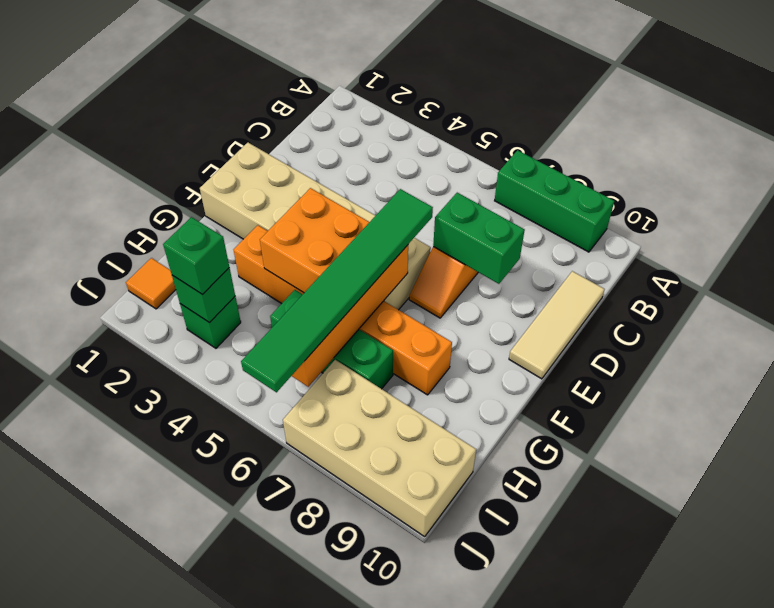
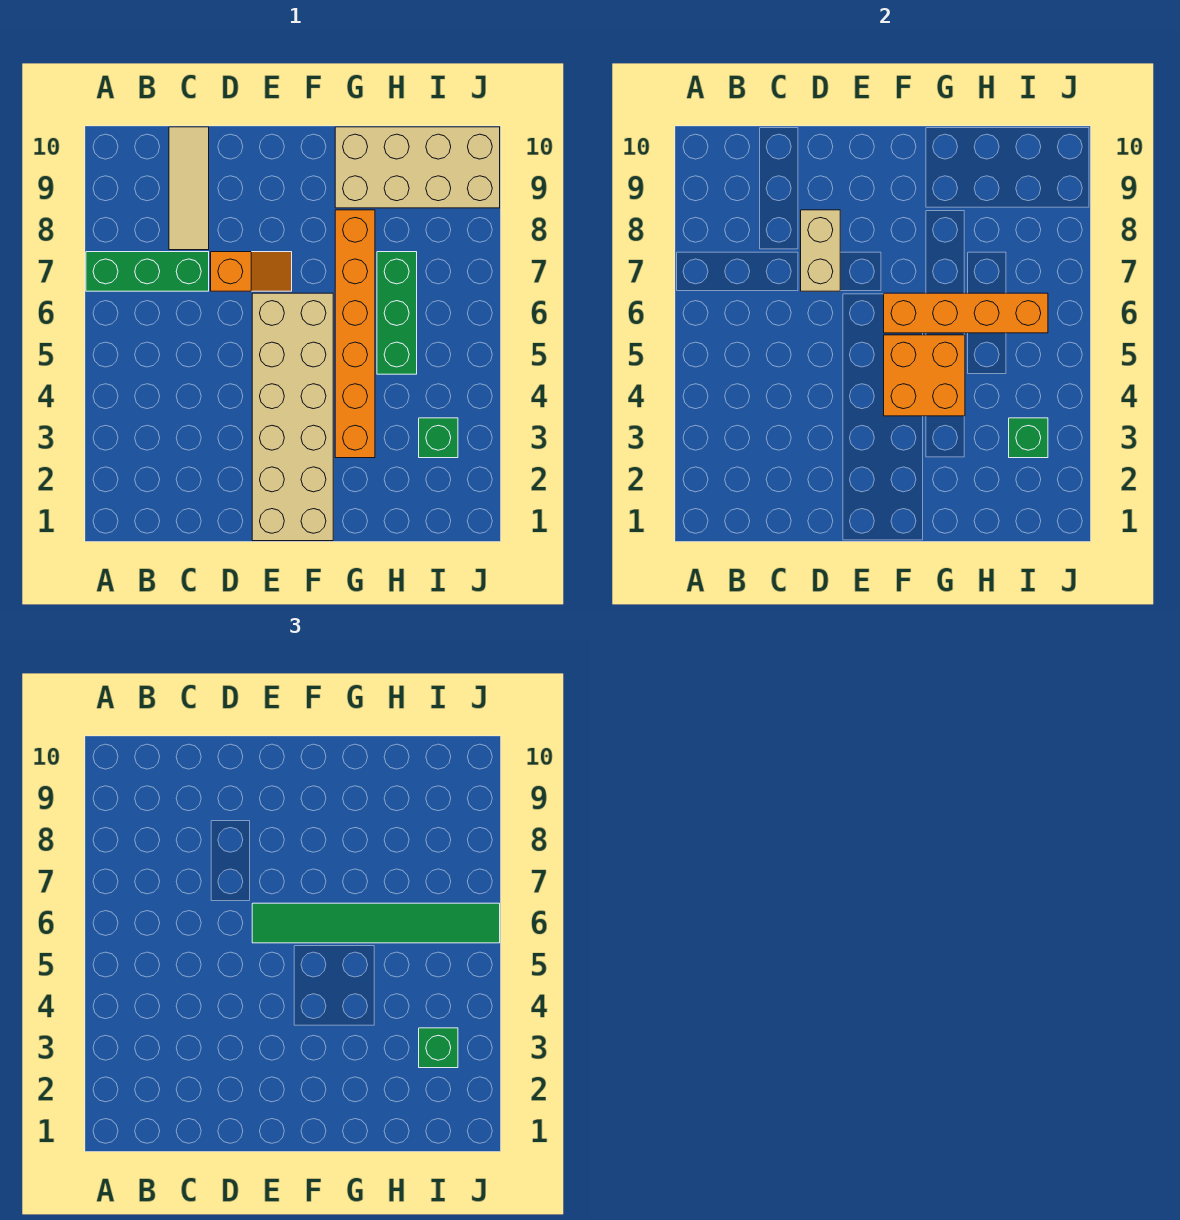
green 1x3 brick [495,150,614,252] -> green 1x3 brick turned to [86,252,209,291]
tan 1x3 tile [509,271,605,379] -> tan 1x3 tile turned to [169,127,209,250]
green 1x2 brick [433,193,525,284] -> tan 1x2 brick [801,210,840,291]
orange 1x1 tile [126,258,176,309] -> none
tan 2x4 brick [283,360,476,537] -> tan 2x4 brick turned to [335,127,500,208]

